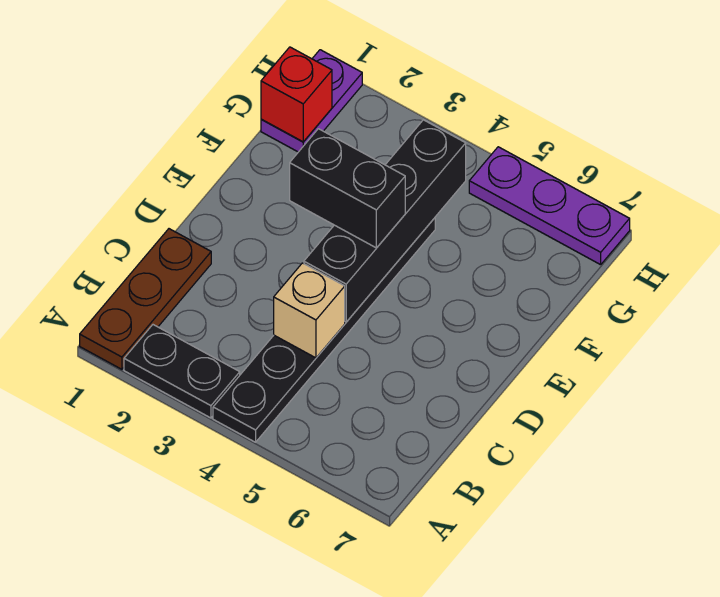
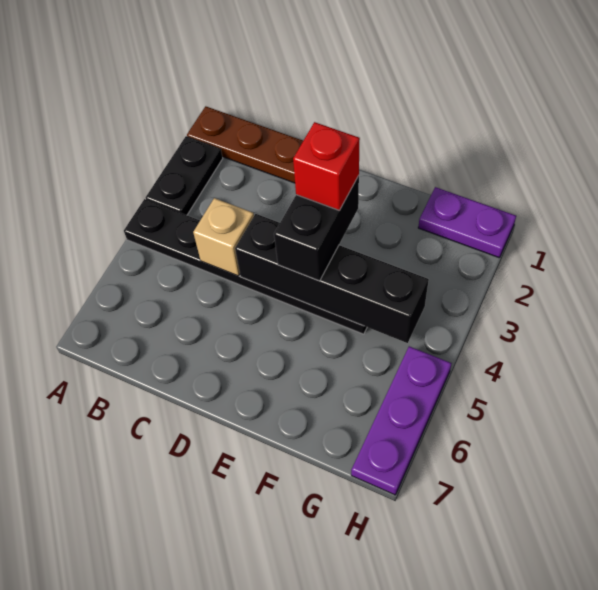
red 1x1 brick [261,47,332,142] -> red 1x1 brick moved to [293,122,360,210]

